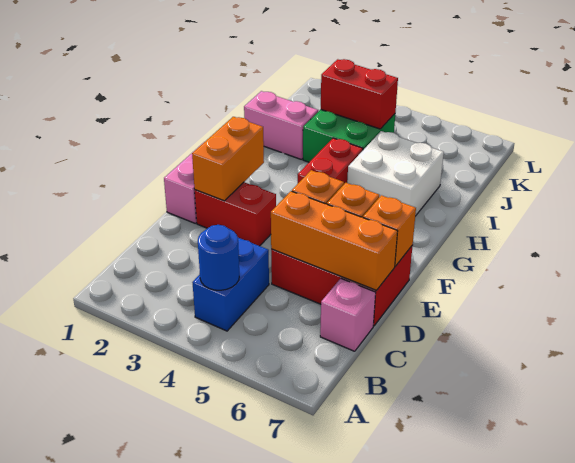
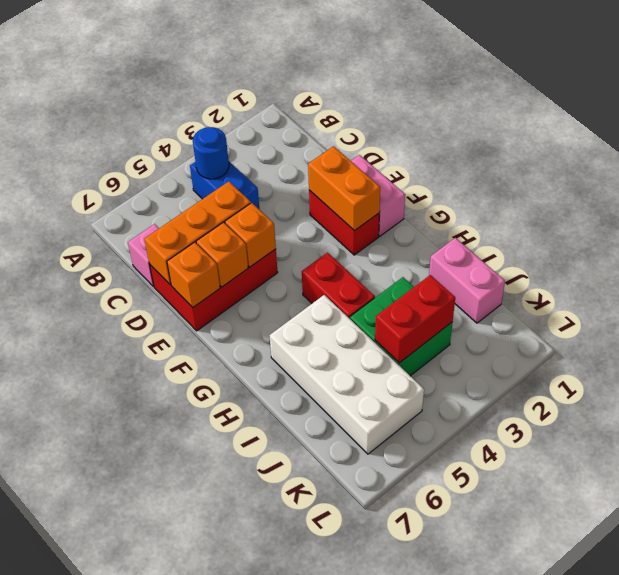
red 1x2 brick [195,182,276,246] -> red 1x2 brick turned to [309,190,379,255]
white 2x2 brick [347,131,444,216] -> white 2x4 brick [269,295,424,454]
pink 1x2 brick [244,91,318,159] -> pink 1x2 brick turned to [429,238,505,323]

